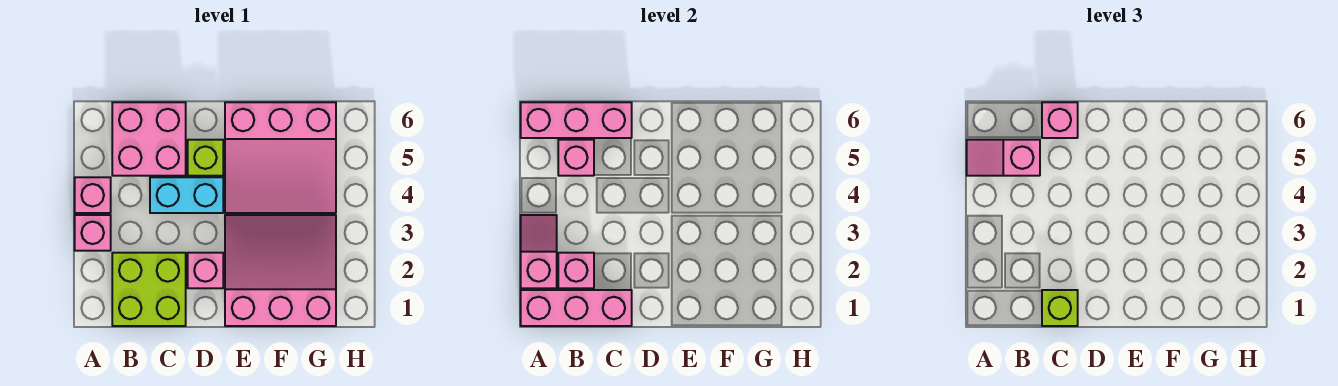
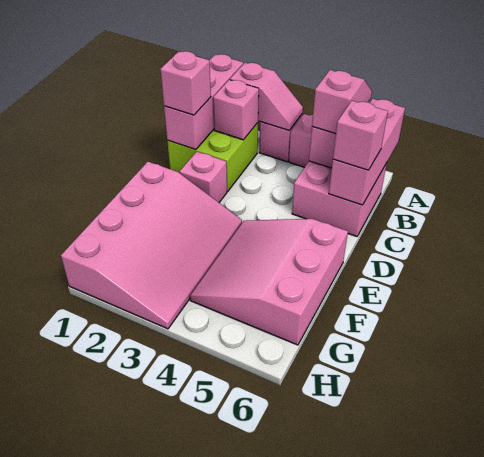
lime 1x1 brick [1042,290,1078,326] -> pink 1x1 brick [160,51,211,115]
cyan 1x2 brick [150,177,223,213] -> none
lime 1x1 brick [188,140,223,176] -> none
pink 3x3 slope [225,215,336,326] -> pink 3x4 slope [61,162,242,329]

